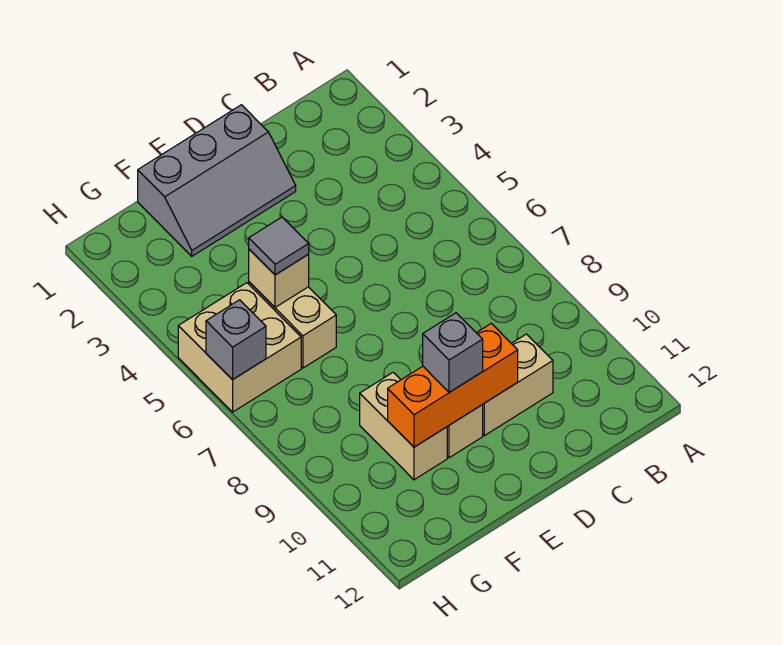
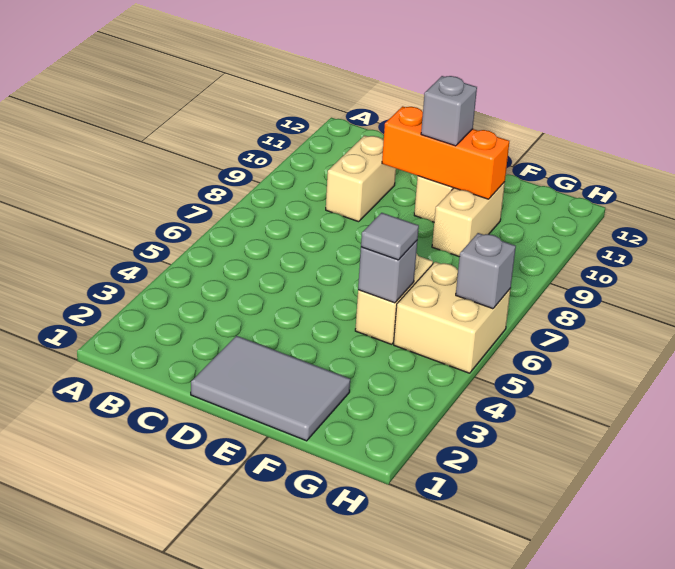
tan 1x2 brick [482,334,553,436] -> tan 1x2 brick turned to [326,136,396,222]
grey 2x3 slope [138,105,296,256] -> grey 2x3 tile [191,336,350,441]
tan 1x1 brick [249,249,309,307] -> grey 1x1 brick [358,241,417,303]

